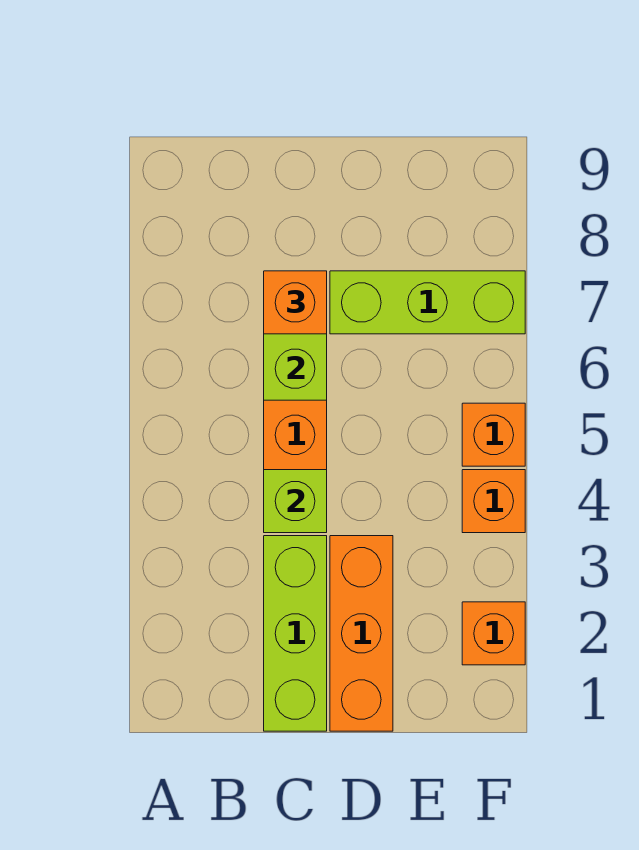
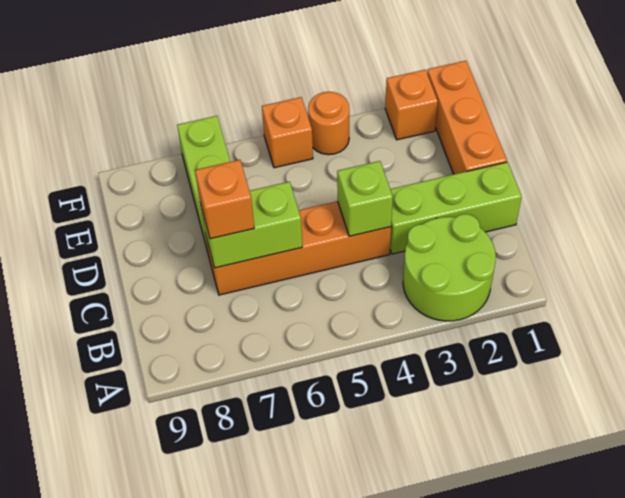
none -> lime 2x2 round brick [403,214,496,321]
orange 1x3 brick [330,536,393,731] -> orange 1x3 brick turned to [427,61,507,174]
orange 1x1 brick [462,470,525,533] -> orange 1x1 round brick [308,92,349,155]

